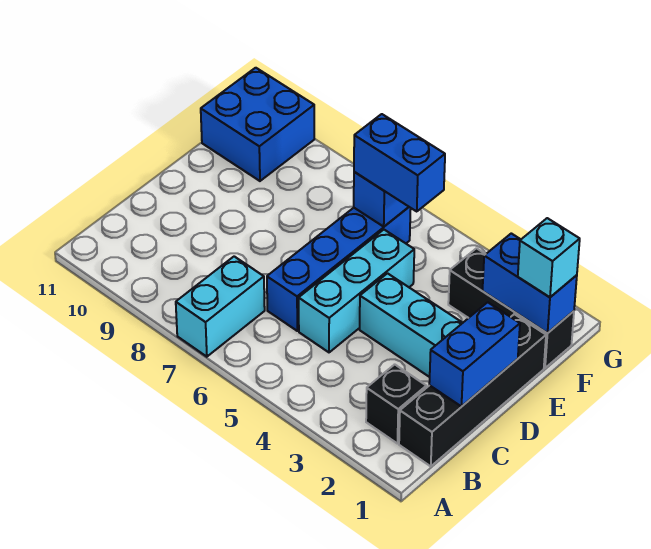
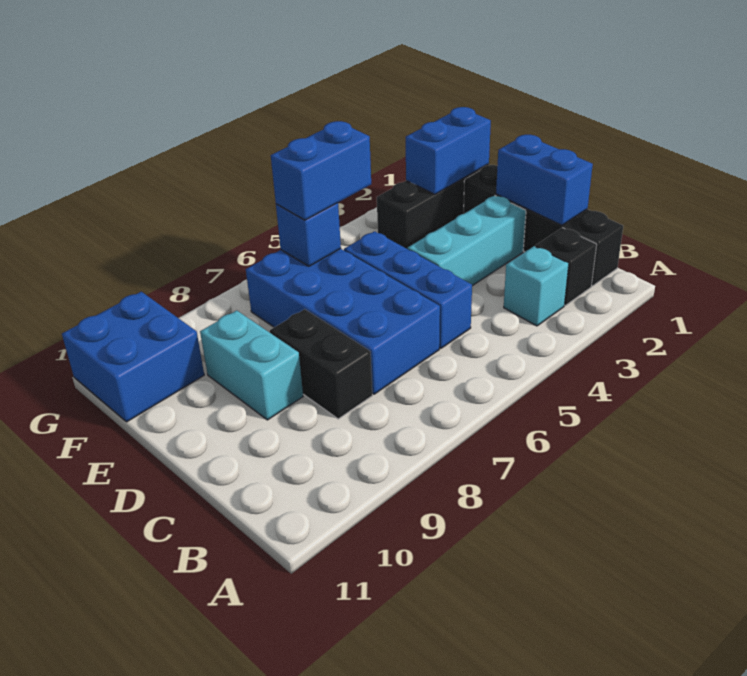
cyan 1x2 brick [176,256,265,357] -> cyan 1x2 brick moved to [200,310,303,420]
cyan 1x3 brick [299,230,414,352] -> blue 1x3 brick [344,231,472,348]
blue 1x4 brick [267,207,411,331] -> blue 2x4 brick [246,249,440,394]
none -> black 1x2 brick [270,309,372,419]
cyan 1x1 brick [518,218,580,297] -> cyan 1x1 brick moved to [504,246,569,326]

